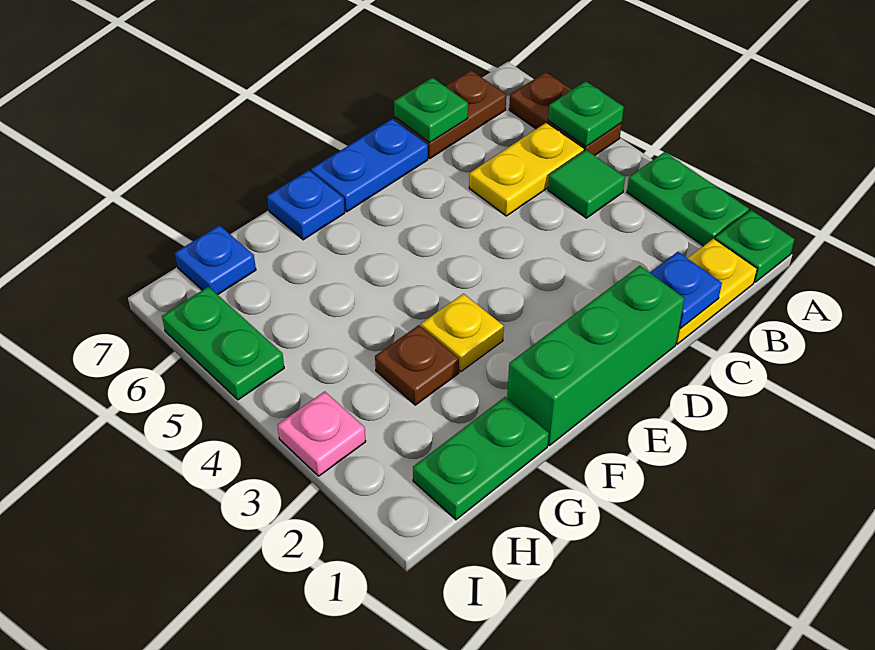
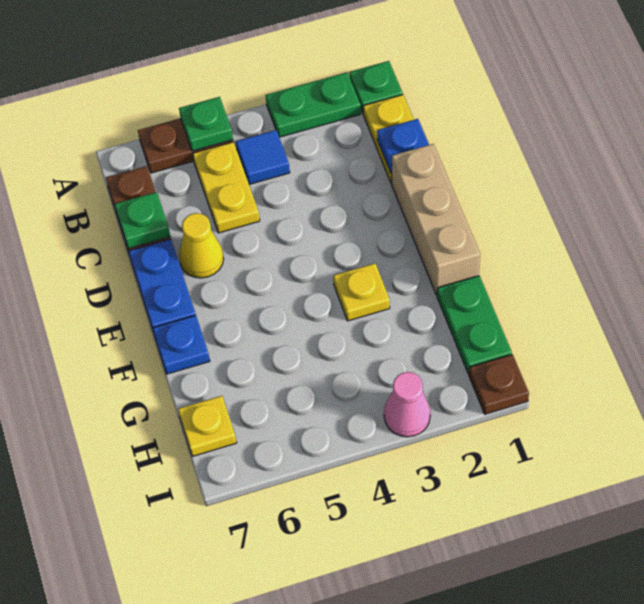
green 1x1 tile [548,150,625,218] -> blue 1x1 tile [236,130,290,184]
green 1x3 brick [507,266,684,445] -> tan 1x3 brick [392,144,480,295]
none -> yellow 1x1 cone [179,213,224,278]
brown 1x1 plate [375,325,459,405] -> brown 1x1 plate moved to [469,354,529,414]
blue 1x1 plate [175,225,256,295] -> yellow 1x1 plate [178,396,236,457]
pink 1x1 plate [277,391,366,476] -> pink 1x1 cone [384,372,430,437]
green 1x2 plate [162,287,284,400] -> none

